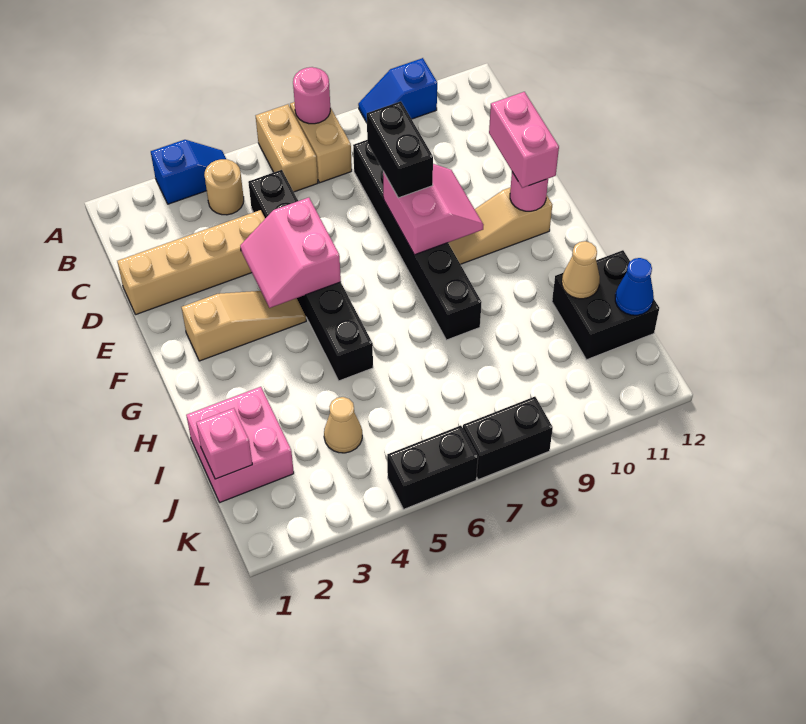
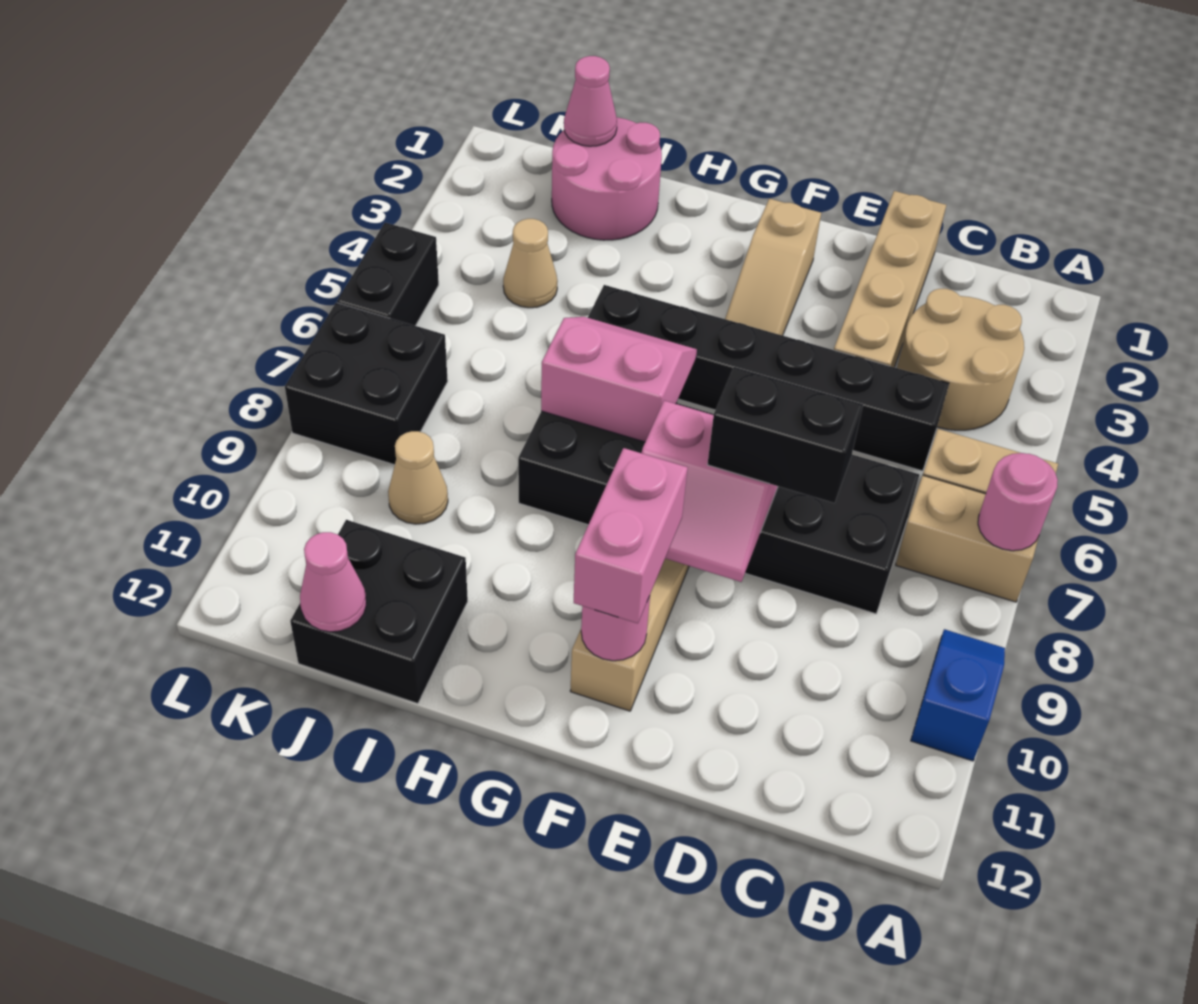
blue 1x2 slope [151,140,226,204] -> none
tan 1x1 round brick [204,159,244,215] -> tan 2x2 round brick [897,289,1024,430]
black 1x6 brick [353,140,482,340] -> black 2x6 brick [518,403,919,614]
pink 2x2 slope [240,198,341,308] -> pink 2x2 slope moved to [541,317,697,442]
pink 1x2 brick [489,92,559,188] -> pink 1x2 brick turned to [574,448,688,623]
pink 2x2 brick [186,387,294,502] -> pink 2x2 round brick [552,117,662,240]
tan 1x1 cone [562,241,600,299] -> tan 1x1 cone moved to [388,431,448,524]
pink 1x1 brick [196,408,252,479] -> pink 1x1 cone [564,56,617,146]
blue 1x1 cone [615,258,654,315] -> pink 1x1 cone [300,532,366,632]
black 1x2 brick [463,397,553,480] -> black 2x2 brick [285,303,448,465]

